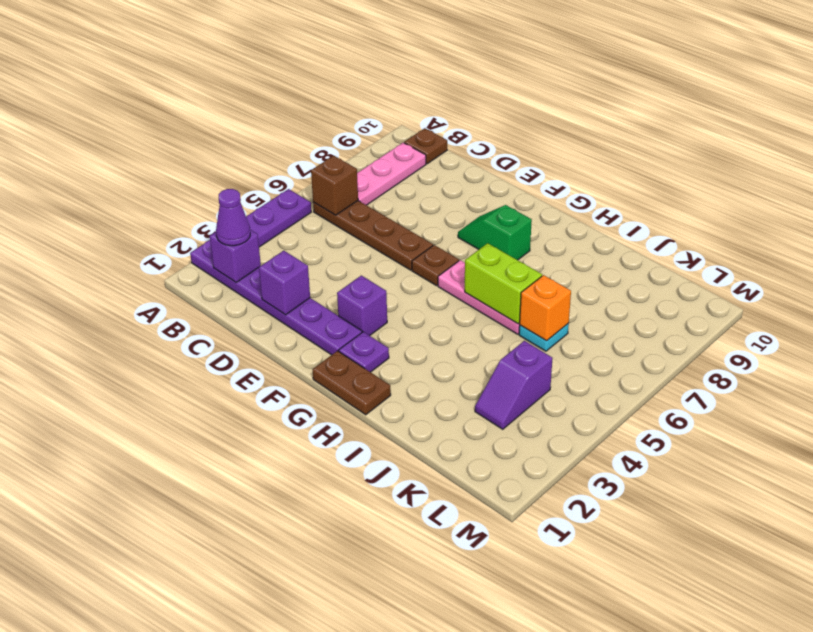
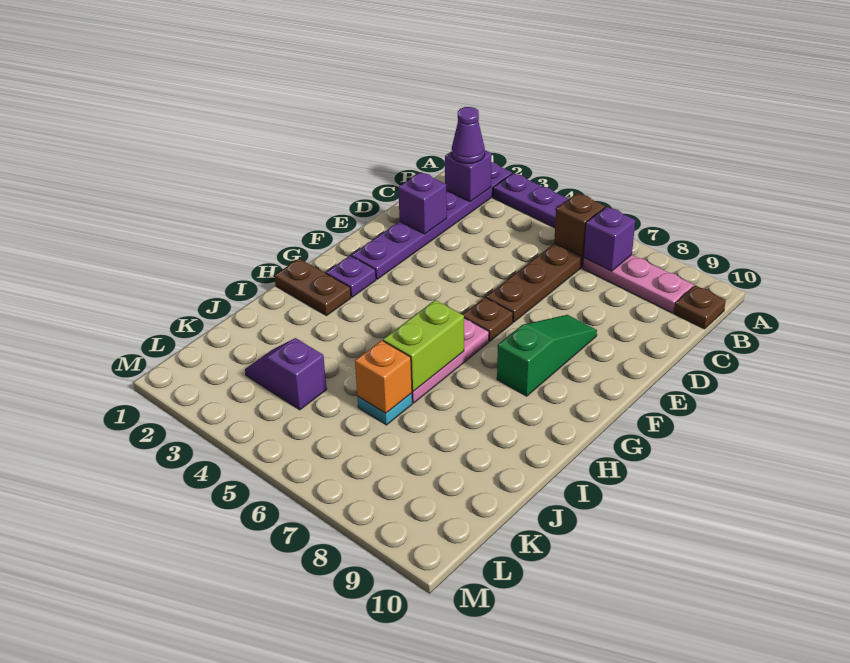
purple 1x1 brick [337,276,387,336] -> purple 1x1 brick moved to [583,207,635,271]
green 1x2 slope [458,205,532,260] -> green 1x3 slope [497,315,597,396]
brown 1x2 plate [313,351,391,415] -> brown 1x2 plate turned to [274,259,351,316]

